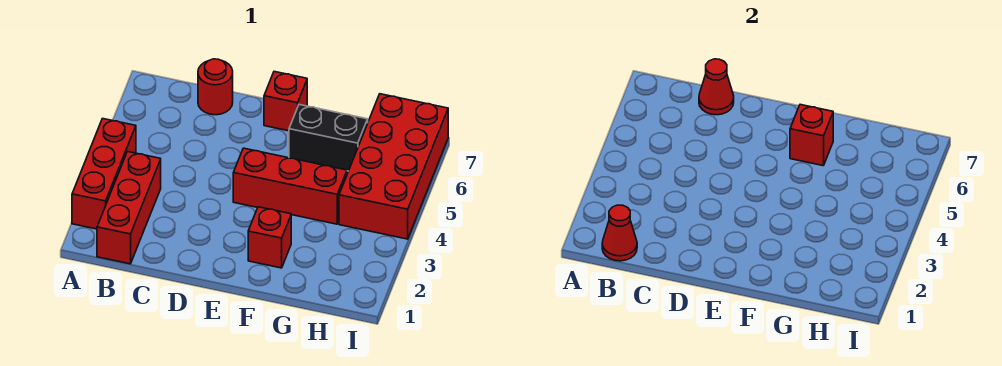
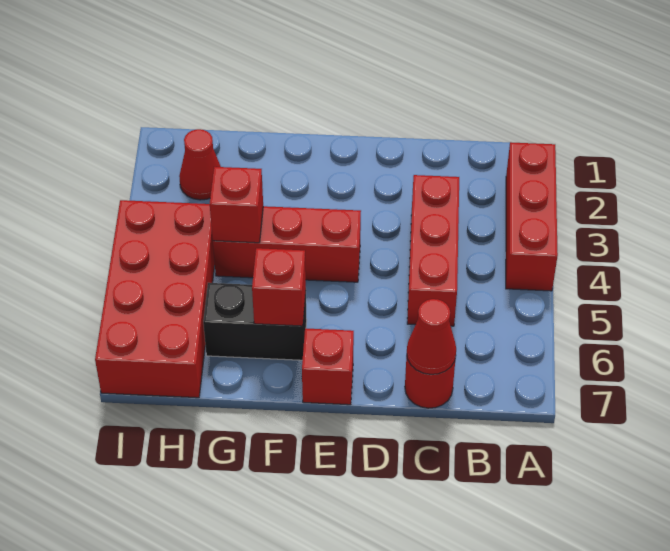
red 1x3 brick [97,152,161,264] -> red 1x3 brick moved to [407,175,459,326]
red 1x1 cone [602,205,637,261] -> red 1x1 cone moved to [179,129,221,200]
red 1x1 brick [248,207,291,268] -> red 1x1 brick moved to [210,167,263,243]

